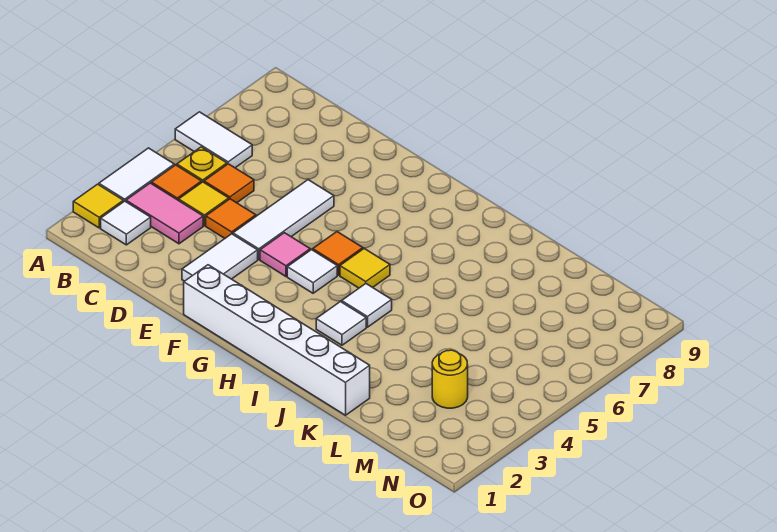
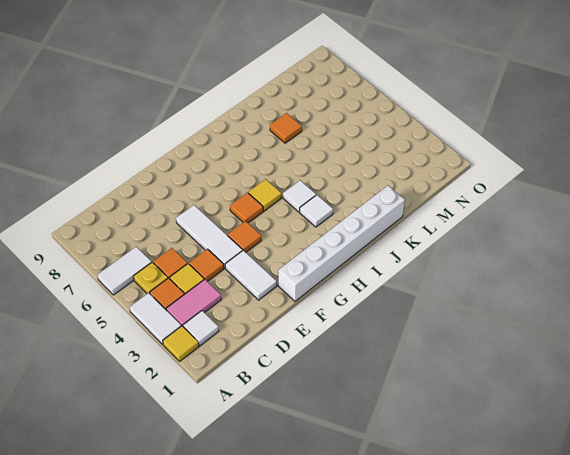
pink 1x1 tile [260,233,310,276] -> orange 1x1 tile [228,221,261,252]
white 1x1 tile [287,250,337,293] -> none
none -> orange 1x1 tile [270,113,302,143]
yellow 1x1 round brick [432,350,468,408] -> none

